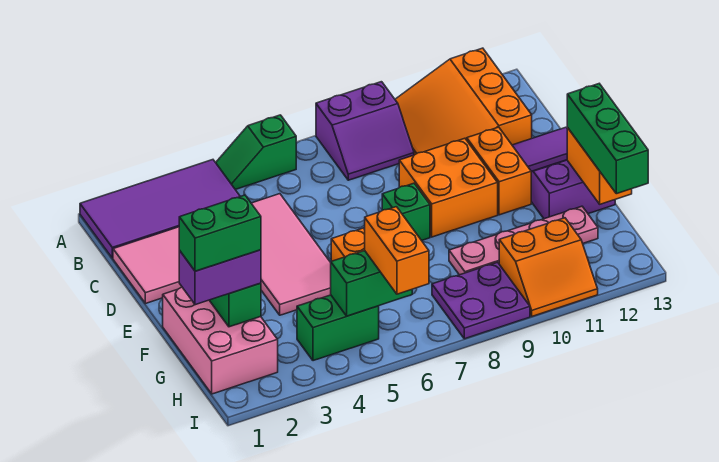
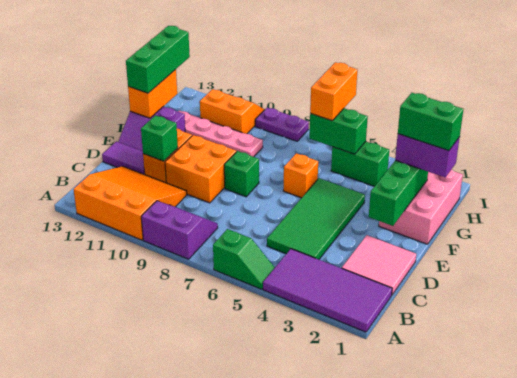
orange 3x3 slope [395,48,532,155] -> orange 3x3 slope turned to [74,166,187,240]
pink 2x4 tile [251,194,331,315] -> green 2x4 tile [267,178,365,259]
none -> green 1x1 brick [141,115,178,161]
purple 2x2 plate [432,262,530,339] -> purple 1x2 plate [255,108,309,141]

